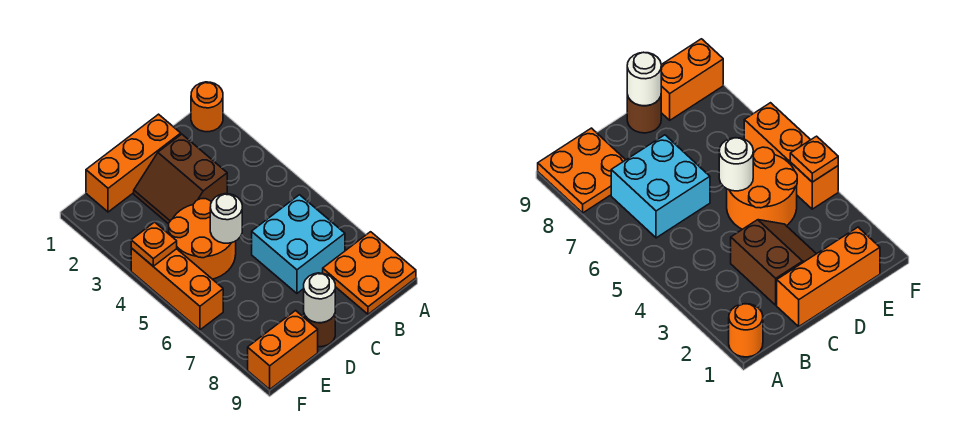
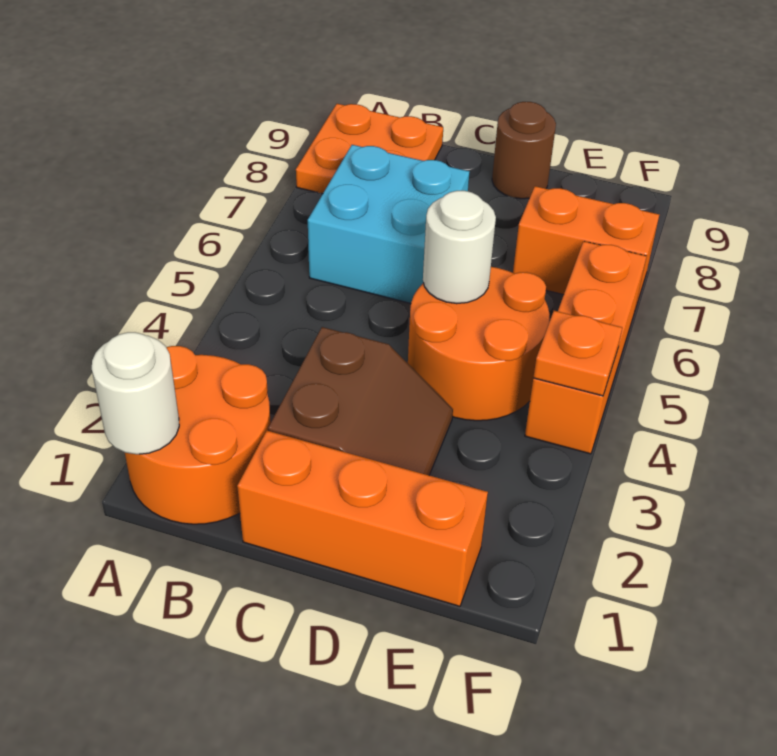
orange 1x1 round brick [191,82,223,132] -> orange 2x2 round brick [125,346,271,524]
white 1x1 round brick [304,273,335,323] -> white 1x1 round brick moved to [92,332,179,454]
orange 1x2 brick [248,311,318,389] -> orange 1x2 brick moved to [513,186,659,309]

